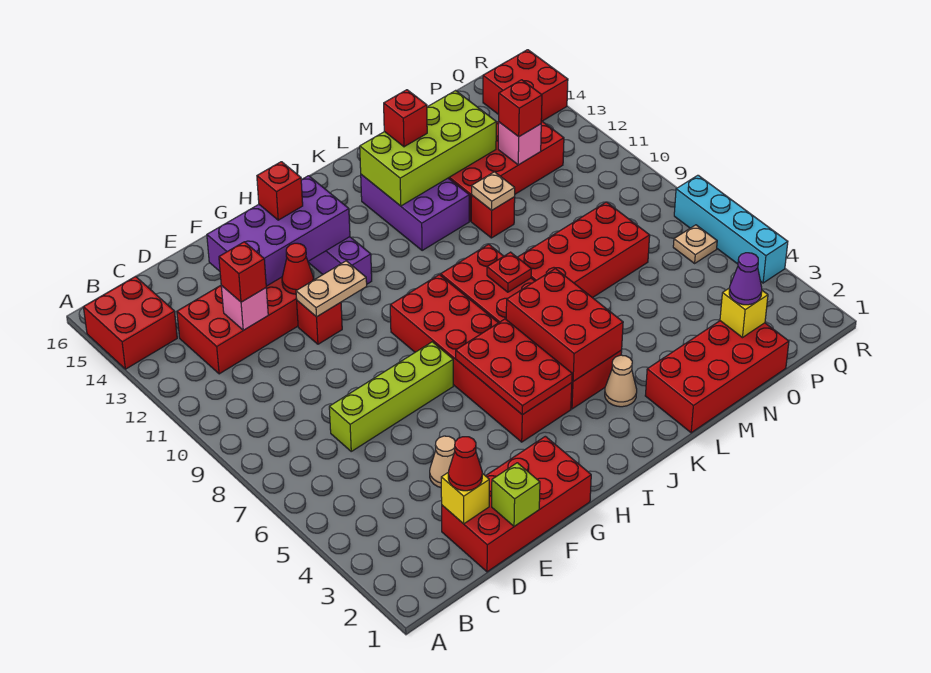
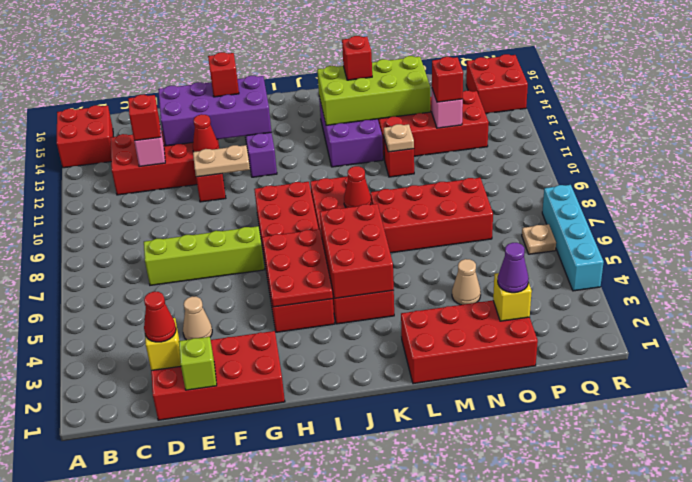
tan 1x1 cone [605,355,637,407] -> tan 1x1 cone moved to [452,259,481,305]
red 1x1 plate [487,252,532,292] -> red 1x1 cone [344,166,371,208]

